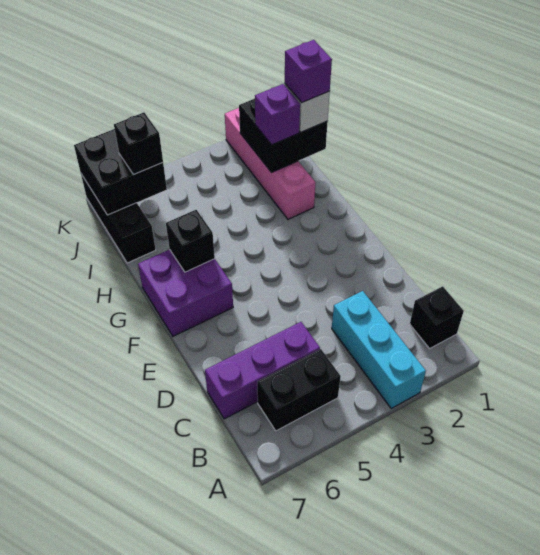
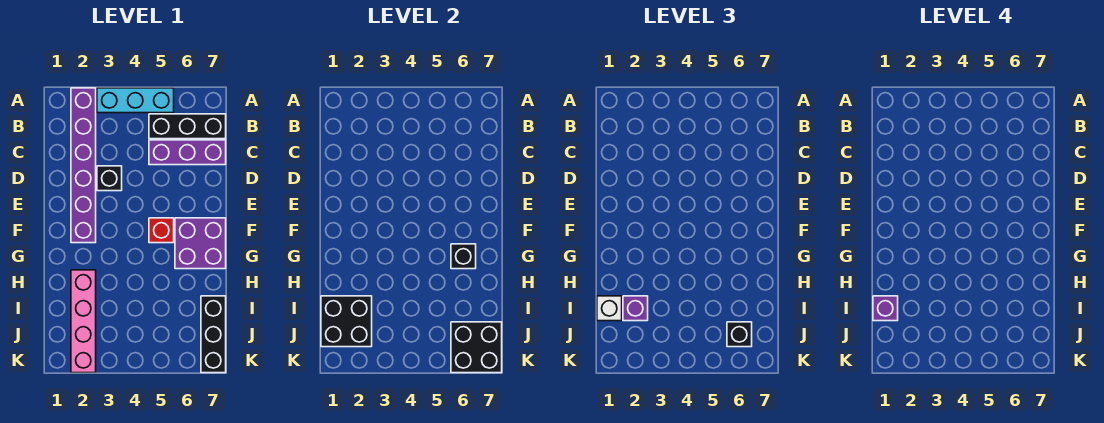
none -> purple 1x6 brick [71,88,96,243]
cyan 1x3 brick [332,291,426,408] -> cyan 1x3 brick turned to [97,88,174,113]
black 1x1 brick [410,286,464,348] -> black 1x1 brick moved to [97,166,122,191]
black 1x2 brick [257,349,341,431] -> black 1x3 brick [149,114,226,139]
none -> red 1x1 brick [149,218,174,243]

